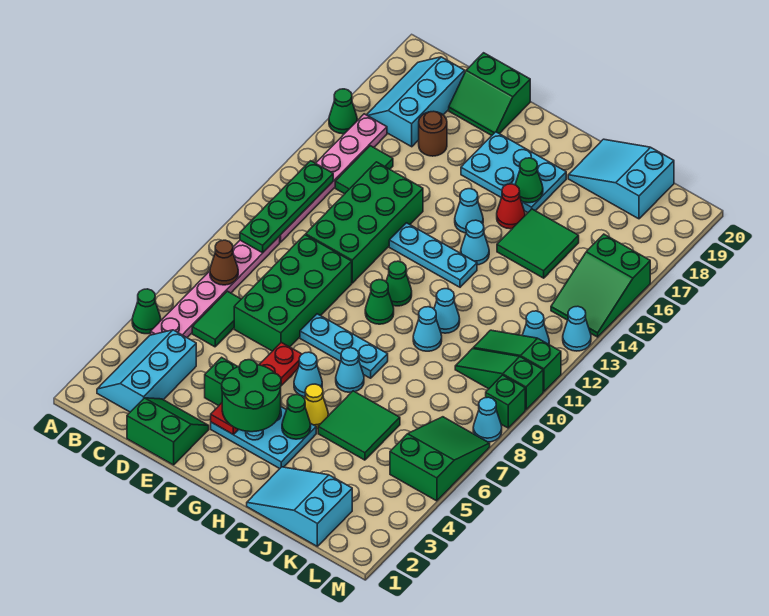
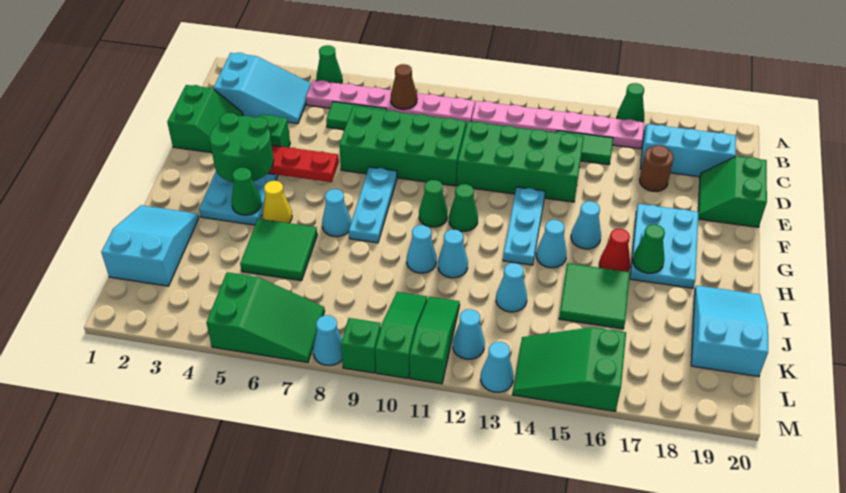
cyan 2x3 slope [97,330,196,412] -> cyan 2x3 slope turned to [214,53,311,124]
green 1x4 plate [240,161,333,253] -> none
cyan 1x1 cone [294,352,322,397] -> cyan 1x1 cone moved to [496,263,527,312]

